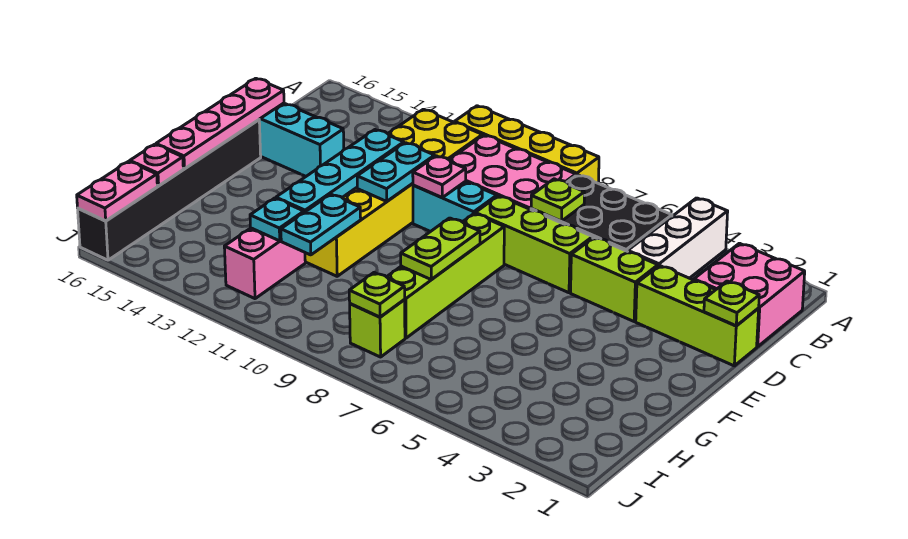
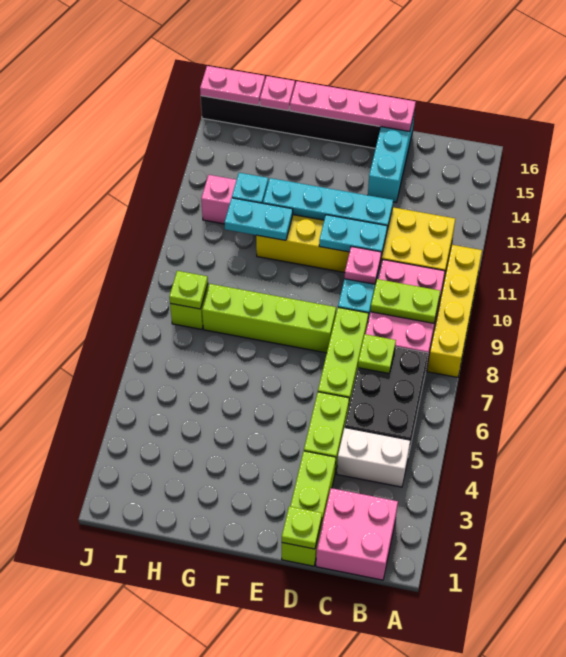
white 1x3 brick [628,198,728,278] -> white 1x2 brick [337,428,410,487]
lime 1x2 plate [401,218,480,280] -> lime 1x2 plate moved to [371,279,440,323]

